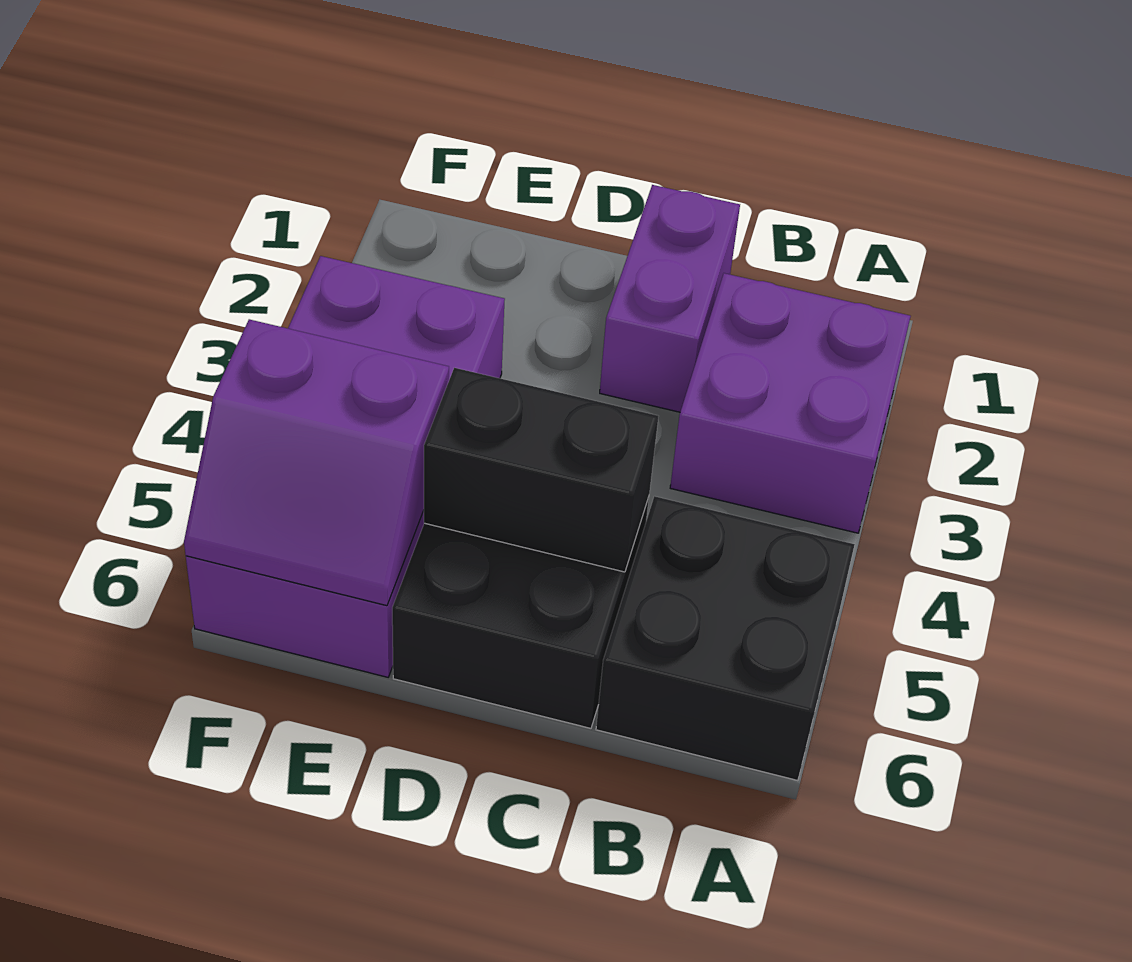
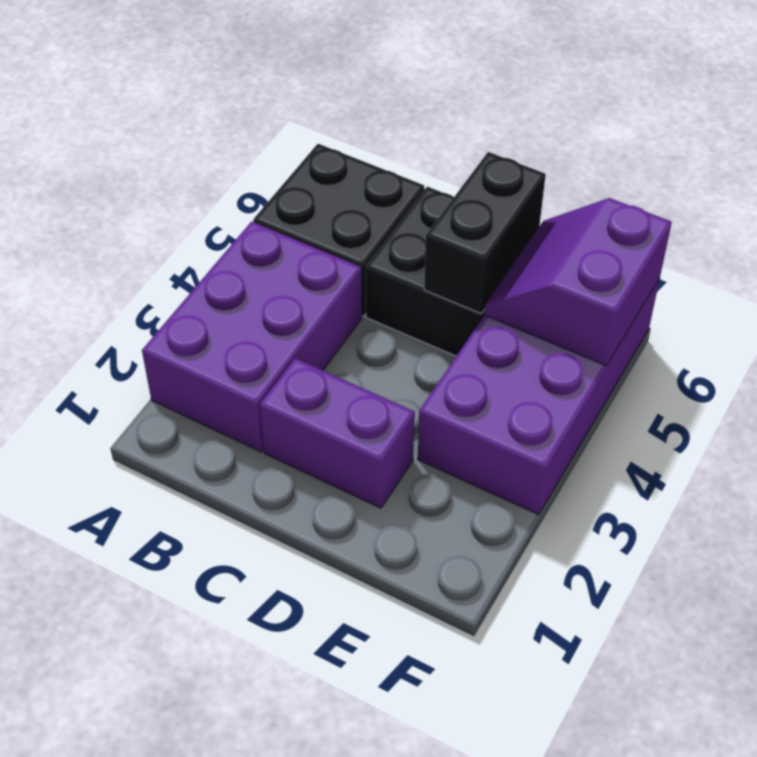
purple 2x2 brick [670,273,911,533] -> purple 2x3 brick [142,221,362,452]
purple 1x2 brick [600,185,740,412] -> purple 1x2 brick turned to [260,358,415,508]
black 1x2 brick [424,368,658,572] -> black 1x2 brick turned to [424,152,546,314]
purple 2x2 slope [184,319,449,606] -> purple 2x2 slope turned to [484,198,672,366]

